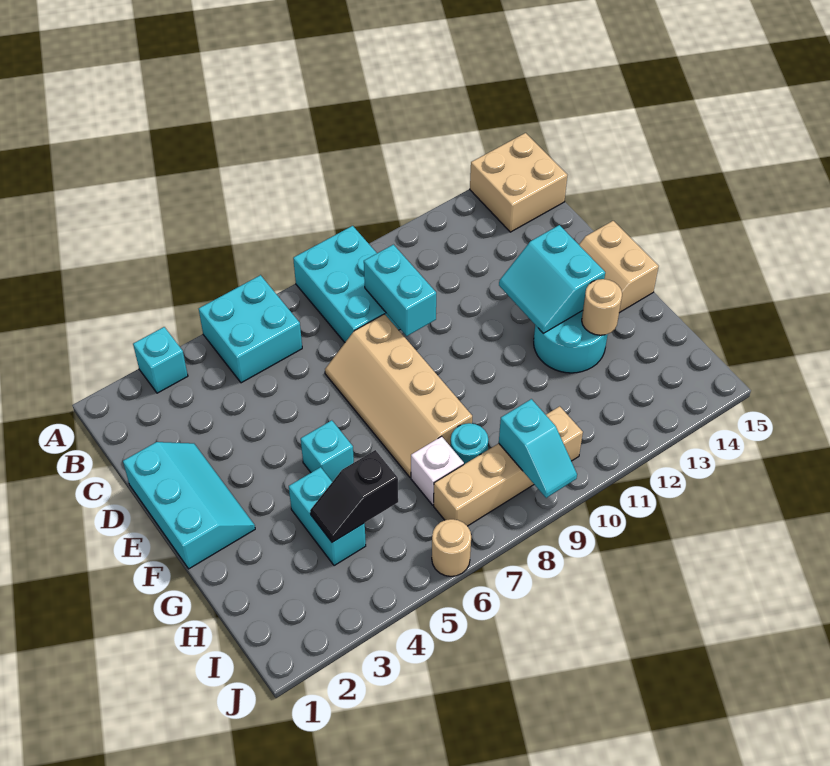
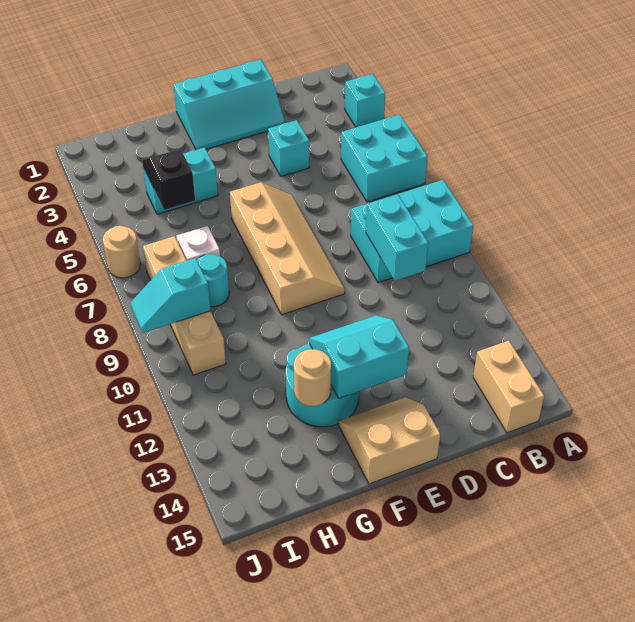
tan 2x2 brick [470,133,567,232] -> tan 1x2 brick [473,341,544,433]
cyan 1x2 brick [364,245,436,336] -> cyan 1x2 brick turned to [366,194,428,281]
tan 2x4 slope [325,314,472,477] -> tan 2x4 slope turned to [230,182,345,315]
cyan 1x1 brick [301,420,354,482] -> cyan 1x1 brick moved to [268,120,309,176]

